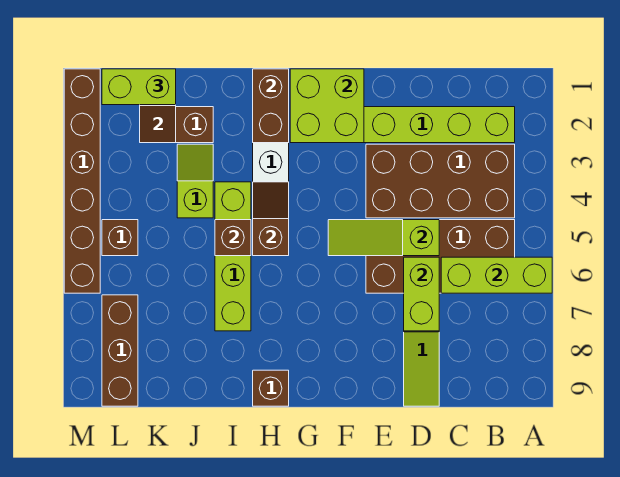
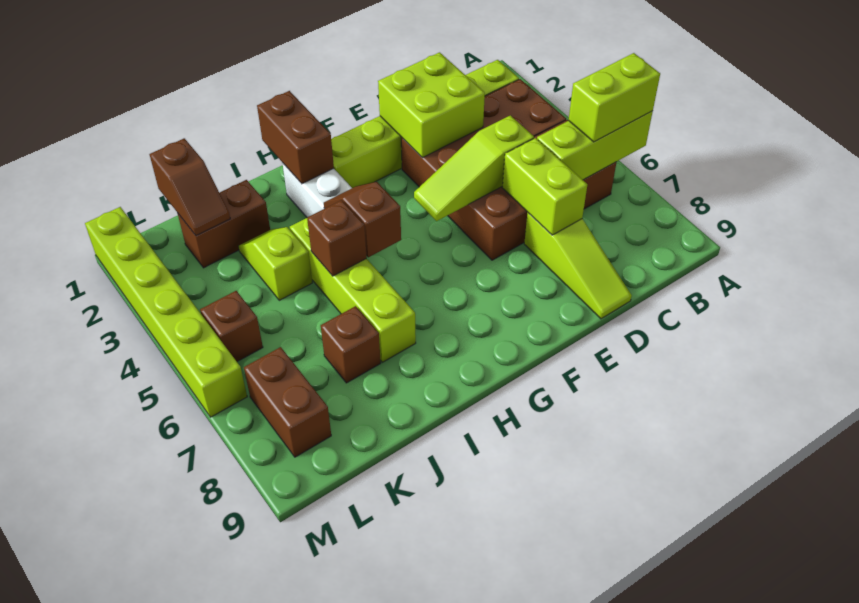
lime 2x2 brick [290,69,364,143] -> lime 2x2 brick moved to [378,52,485,158]
brown 1x1 brick [253,370,289,406] -> brown 1x1 brick moved to [321,306,381,383]
lime 1x2 brick [102,69,176,105] -> lime 1x2 brick moved to [568,53,660,142]
brown 1x3 brick [102,295,138,406] -> brown 1x2 brick [244,347,331,457]
brown 1x6 brick [64,69,100,293] -> lime 1x6 brick [85,207,247,417]

